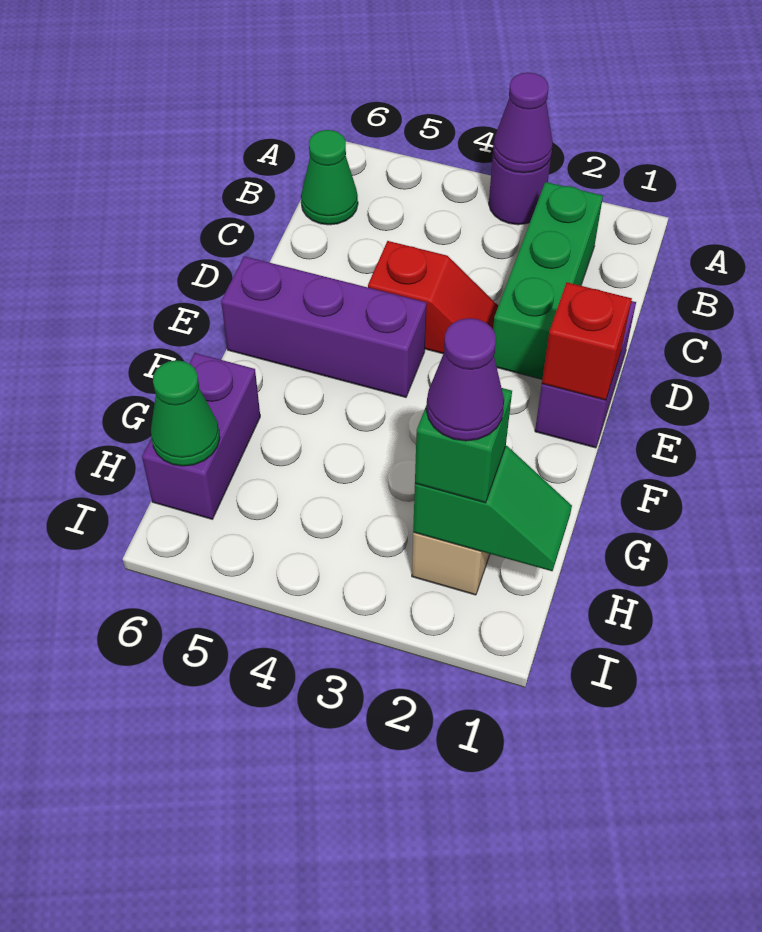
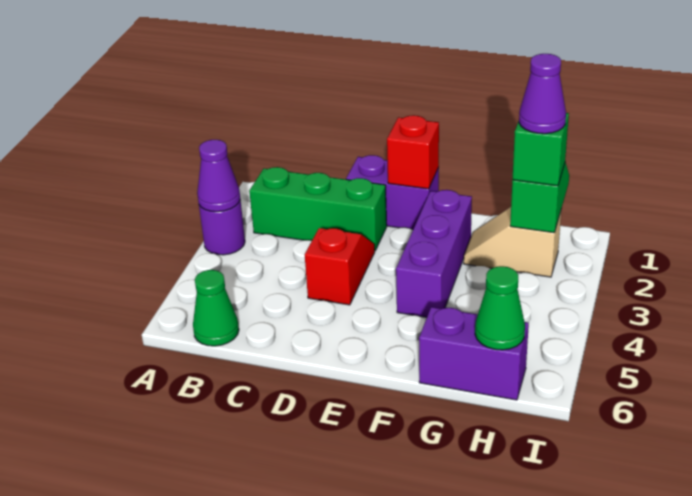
purple 1x3 brick [221,256,427,397] -> purple 1x3 brick moved to [396,190,472,317]

